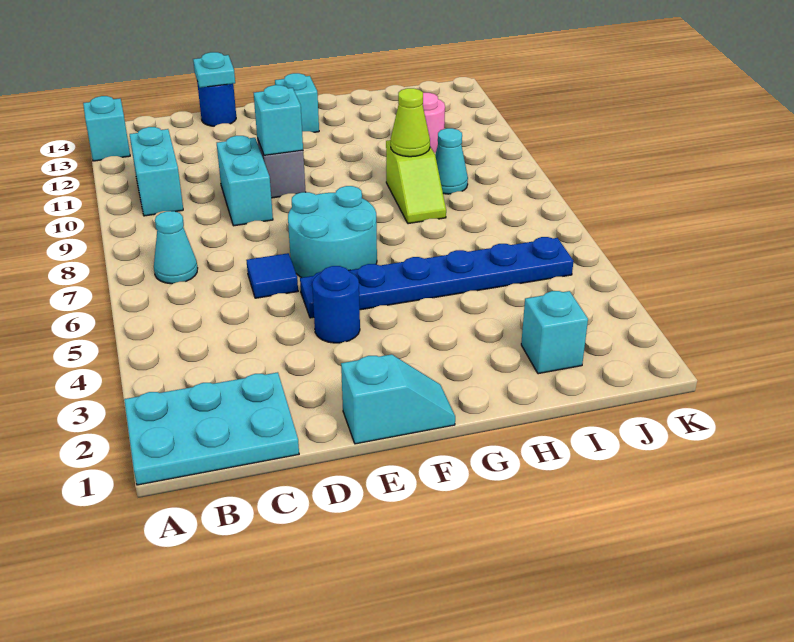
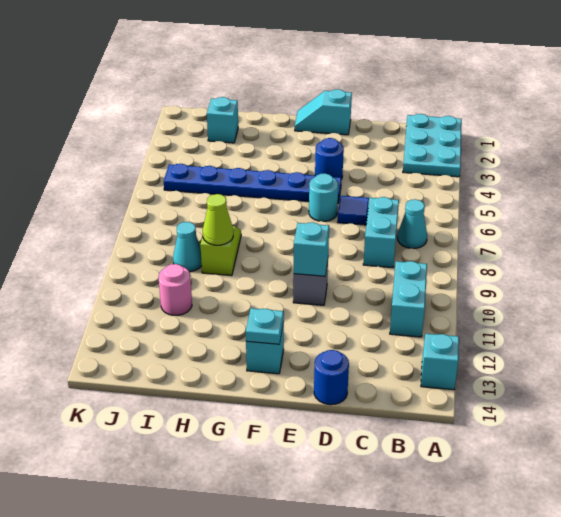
cyan 2x3 plate [124,372,299,485] -> cyan 2x3 plate turned to [403,114,462,177]
cyan 1x2 brick [217,136,273,226] -> cyan 1x2 brick moved to [363,197,399,268]
cyan 1x1 plate [193,52,235,88] -> cyan 1x1 plate moved to [246,308,284,344]
cyan 2x2 round brick [288,186,377,278] -> cyan 1x1 round brick [309,173,338,221]

